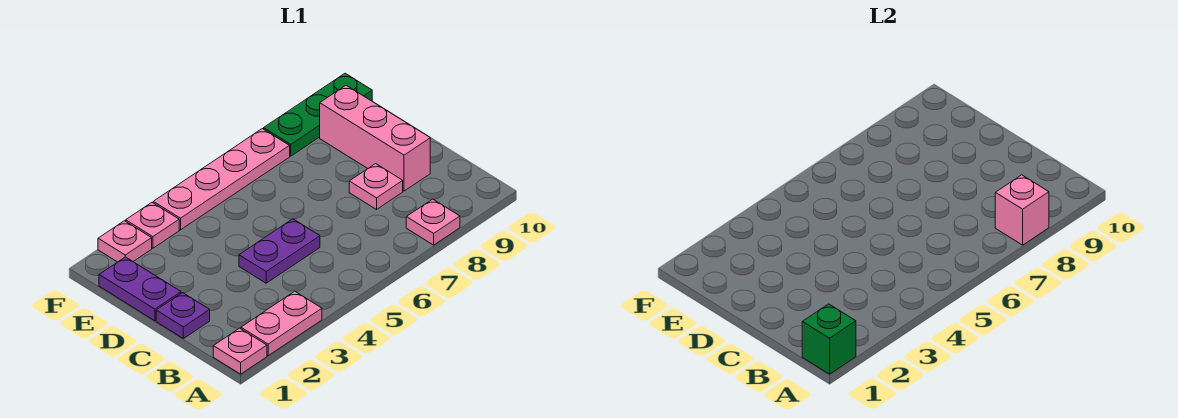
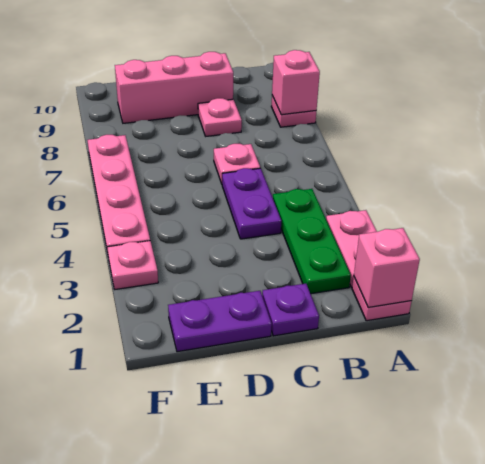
green 1x1 brick [802,304,856,374] -> pink 1x1 brick [354,228,420,307]
pink 1x1 plate [98,221,152,262] -> pink 1x1 plate moved to [214,144,260,184]
green 1x3 plate [264,73,372,156] -> green 1x3 plate moved to [273,189,351,294]

